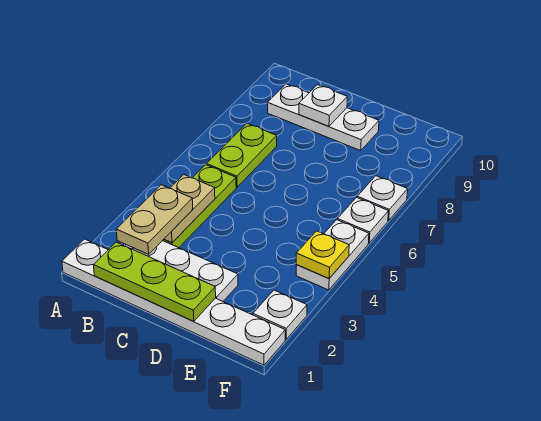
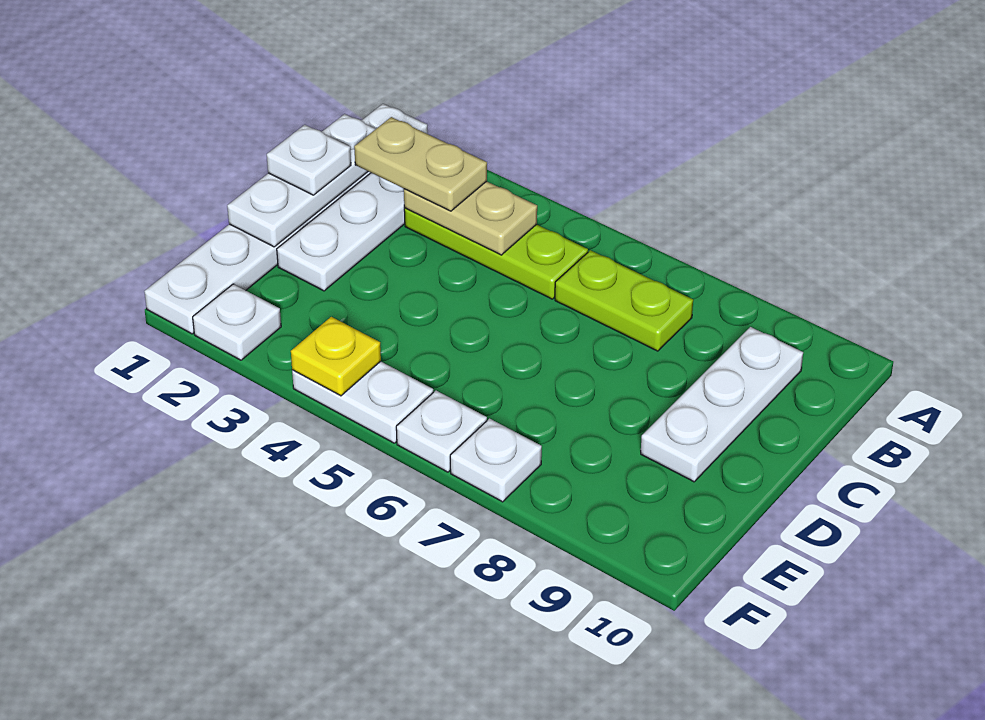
lime 1x3 plate [94,242,216,322] -> white 1x3 plate [227,114,375,247]
white 1x1 plate [299,85,347,126] -> white 1x1 plate moved to [267,125,351,195]

